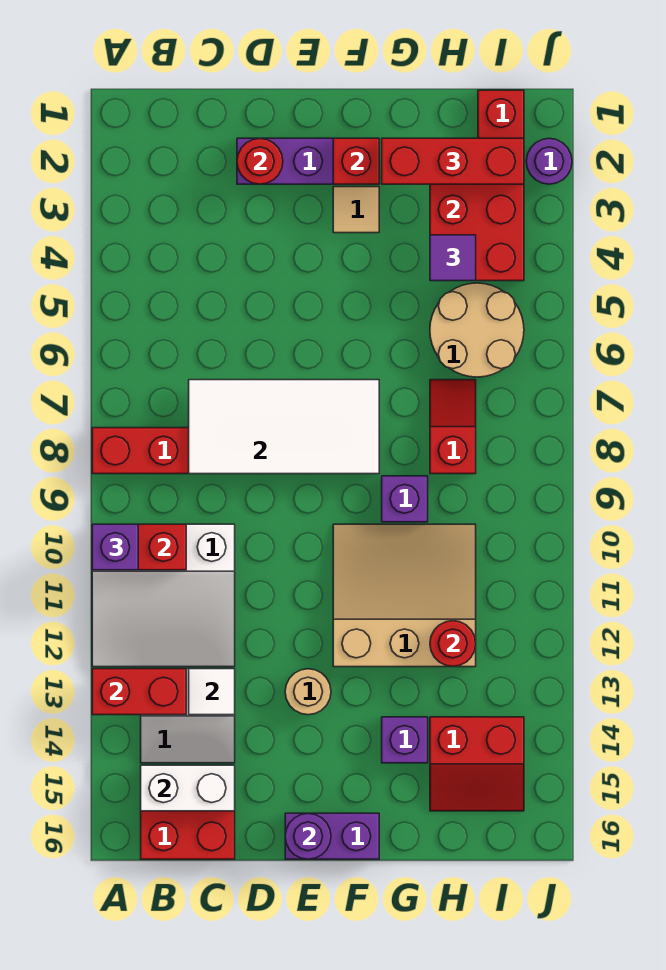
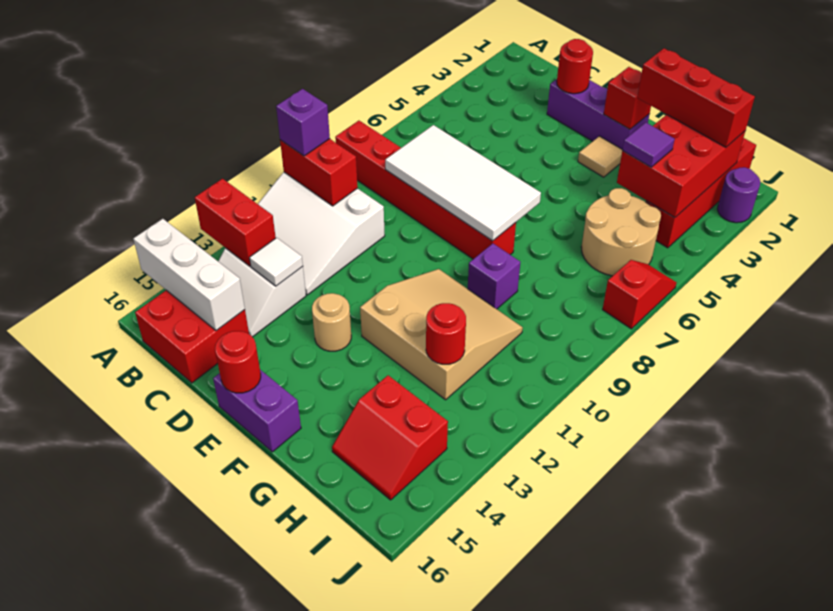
white 1x2 brick [141,765,235,811] -> white 1x3 brick [133,219,245,331]
purple 1x1 round brick [285,813,331,859] -> red 1x1 round brick [215,331,261,393]
purple 1x1 brick [382,717,428,763] -> none
red 1x2 slope [430,380,476,474] -> red 1x2 slope moved to [603,260,677,329]

